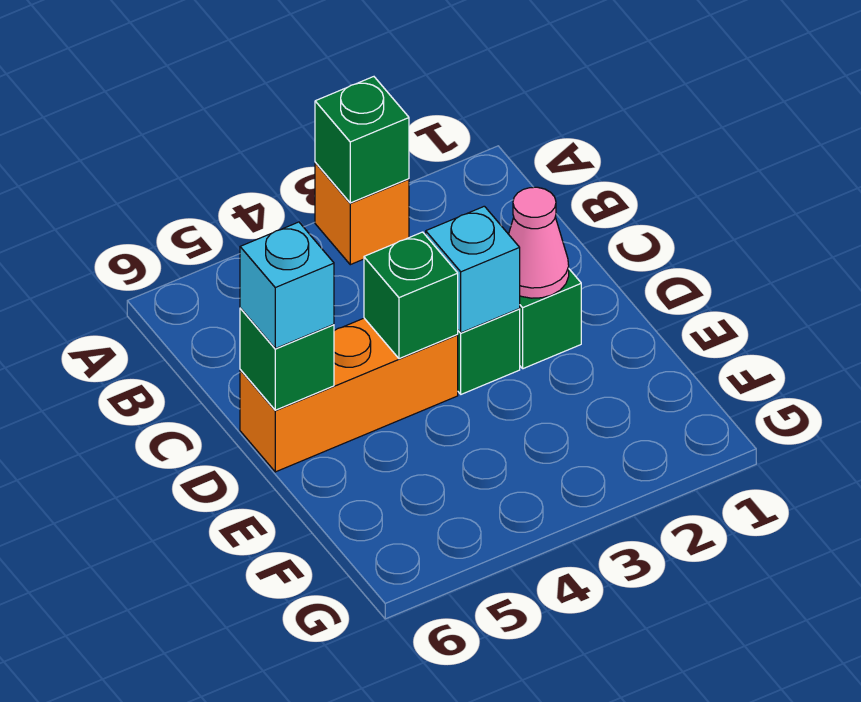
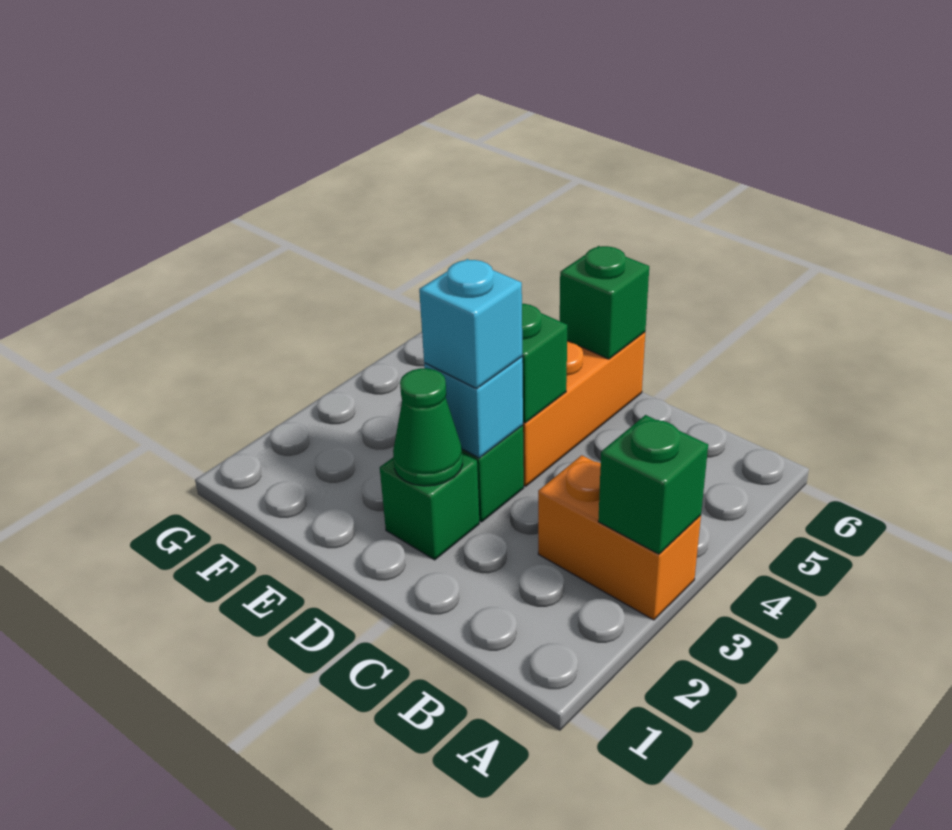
orange 1x1 brick [315,162,409,265] -> orange 1x2 brick [538,455,701,620]
pink 1x1 cone [509,187,569,298] -> green 1x1 cone [393,368,463,486]
cyan 1x1 brick [240,222,334,349] -> cyan 1x1 brick moved to [419,259,522,388]

